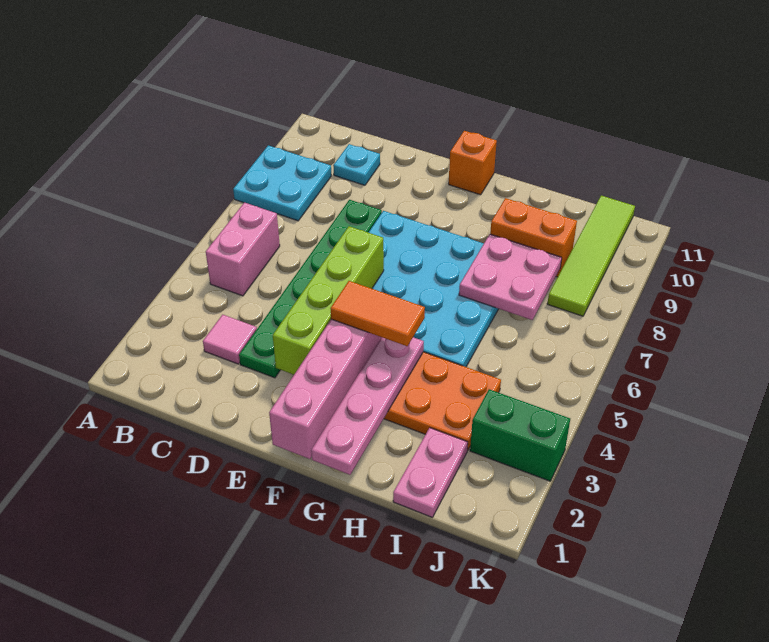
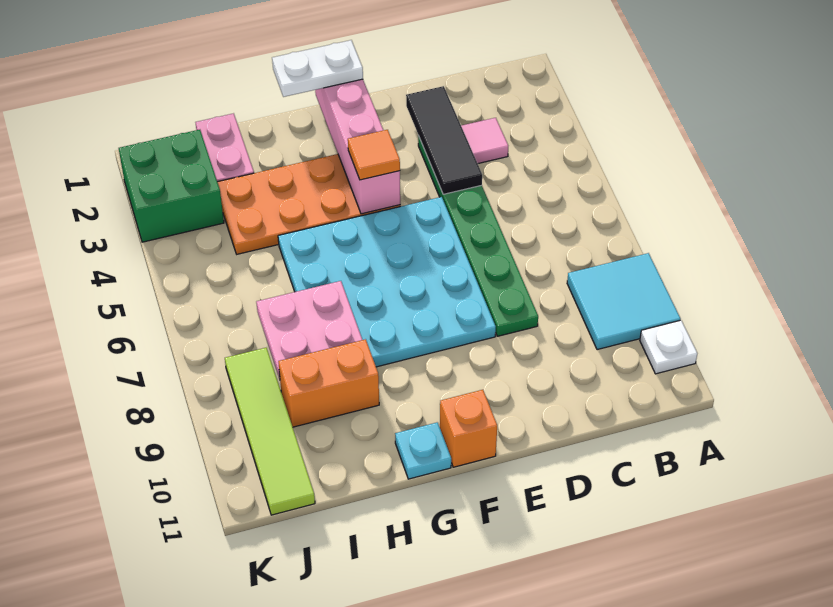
cyan 2x2 plate [233,145,331,221] -> cyan 2x2 tile [567,253,680,350]
none -> white 1x1 plate [640,320,697,374]
pink 1x2 brick [206,202,280,296] -> none
cyan 1x1 plate [333,144,380,185] -> cyan 1x1 plate moved to [395,422,451,479]
none -> black 1x3 tile [406,86,482,194]
lime 1x4 brick [273,226,384,375] -> none
none -> white 1x2 plate [272,40,363,97]
orange 1x2 tile [331,281,425,346] -> orange 1x1 tile [348,130,400,180]
pink 1x4 plate [311,337,424,475] -> none
green 1x2 brick [470,389,570,481] -> green 2x2 brick [119,130,224,242]

